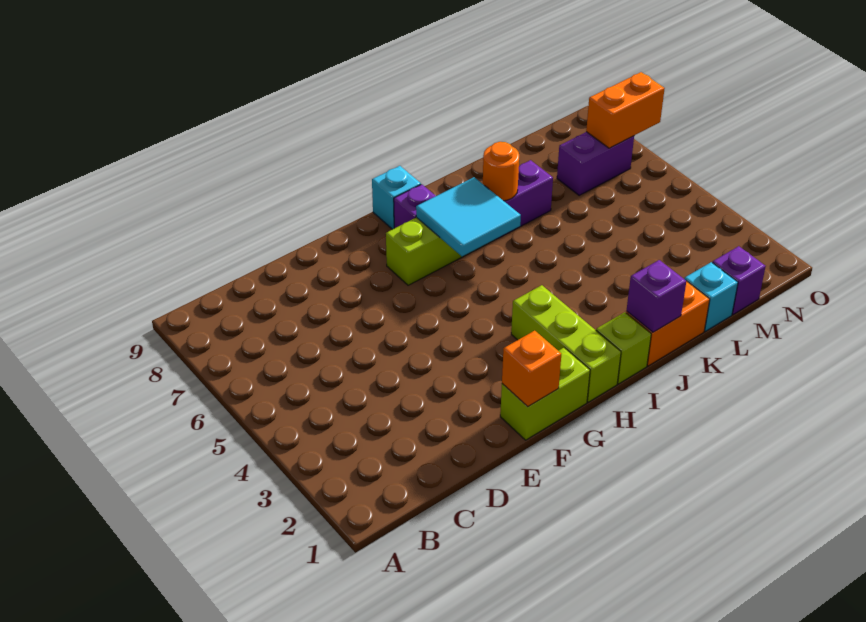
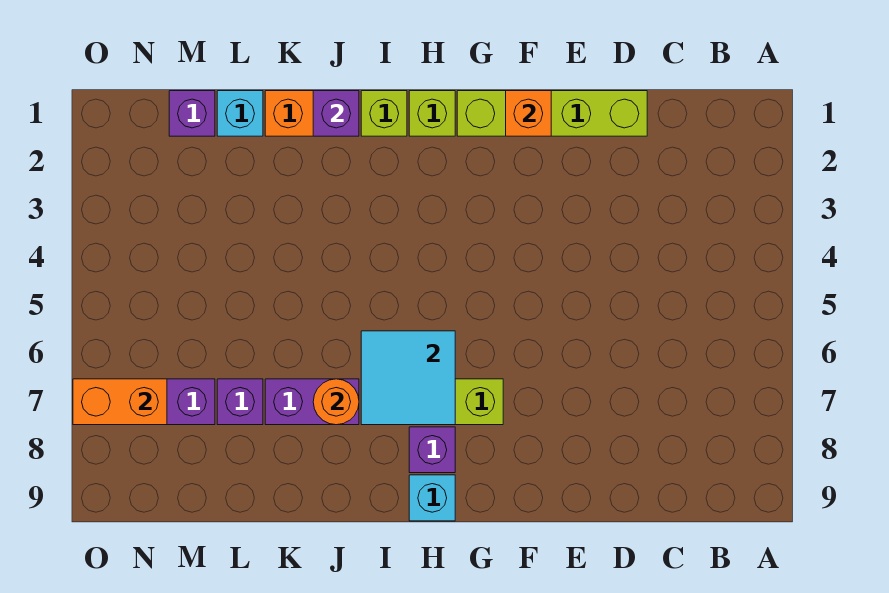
lime 1x2 brick [500,348,590,440] -> lime 1x4 brick [457,91,647,136]
lime 1x3 brick [511,285,621,402] -> lime 1x1 brick [409,91,455,136]
none -> purple 1x1 brick [217,379,263,425]

